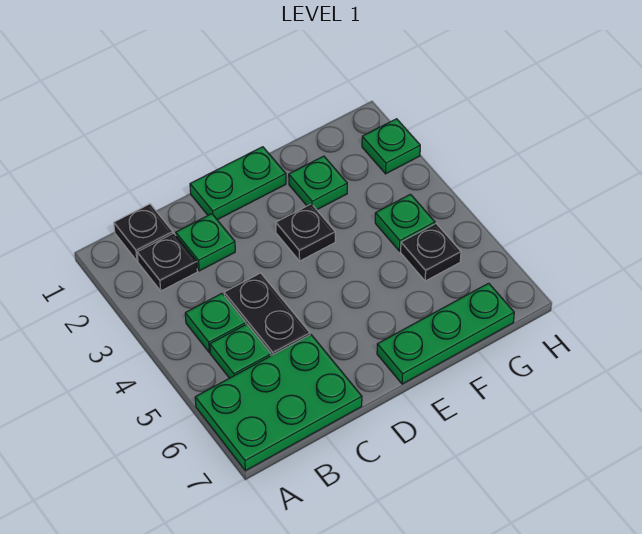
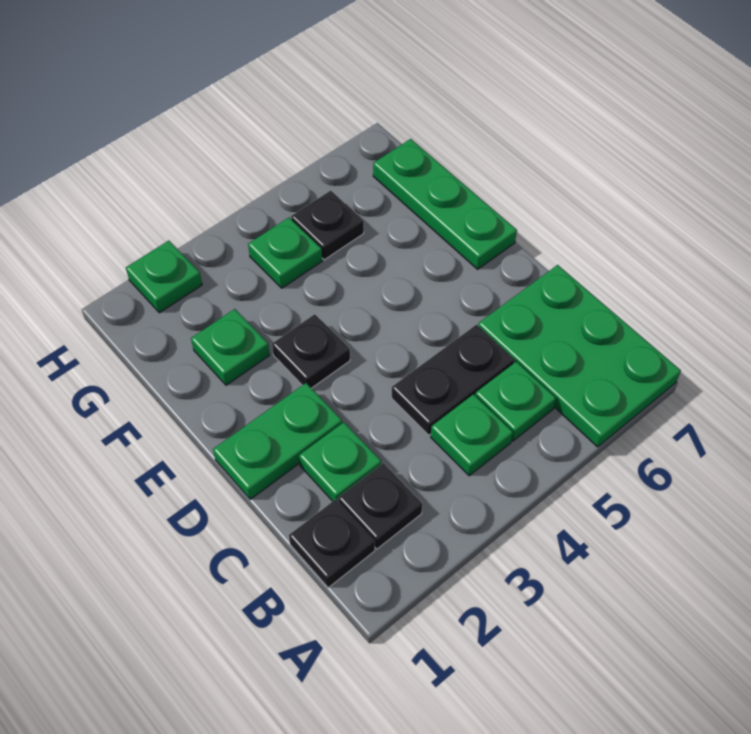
green 1x2 plate [190,147,286,220] -> green 1x2 plate turned to [213,383,342,499]

